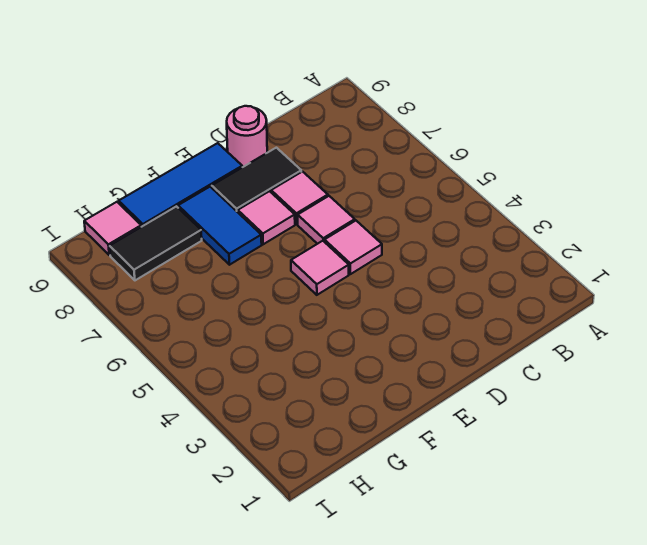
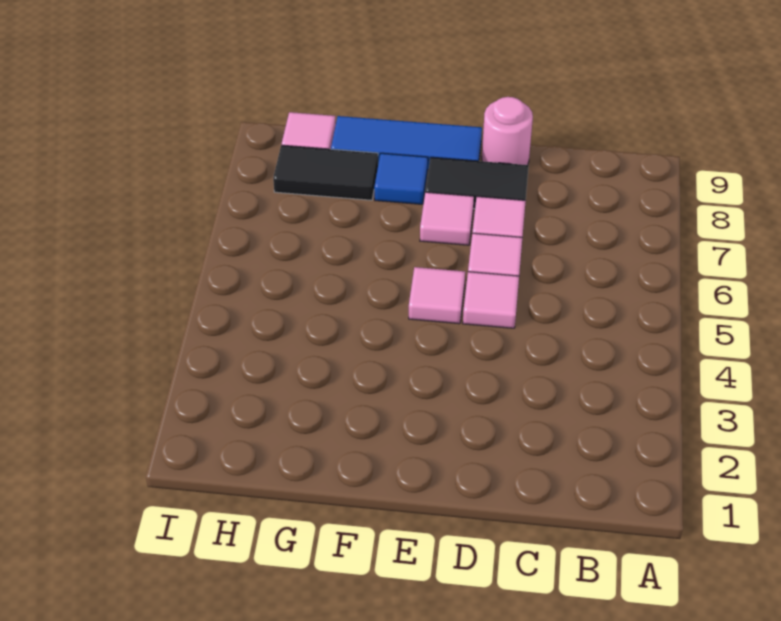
blue 1x2 tile [178,187,262,265] -> blue 1x1 tile [374,153,428,204]

